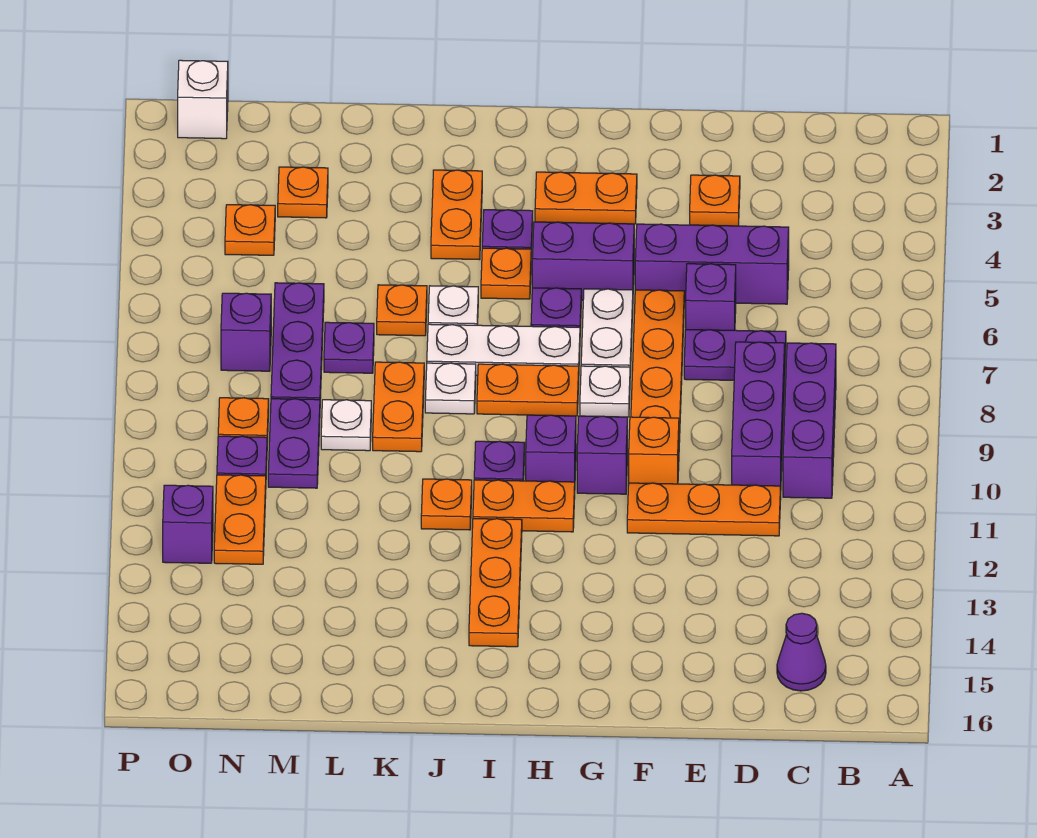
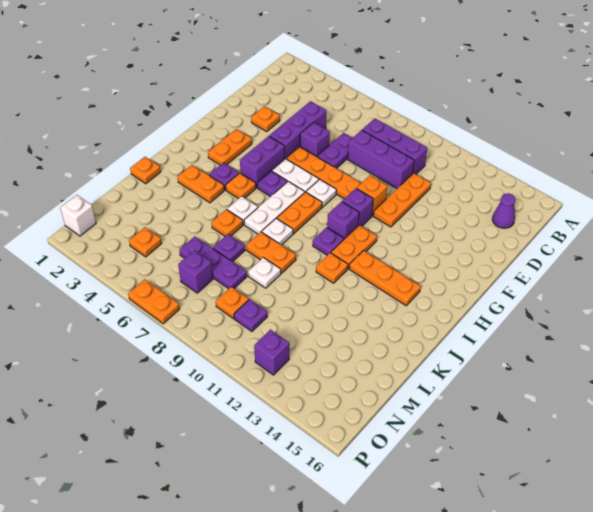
orange 1x1 plate [278,167,328,218] -> orange 1x1 plate moved to [130,157,161,184]
purple 1x2 plate [268,399,320,488] -> none
orange 1x2 plate [214,475,266,564] -> orange 1x2 plate moved to [128,279,180,324]

